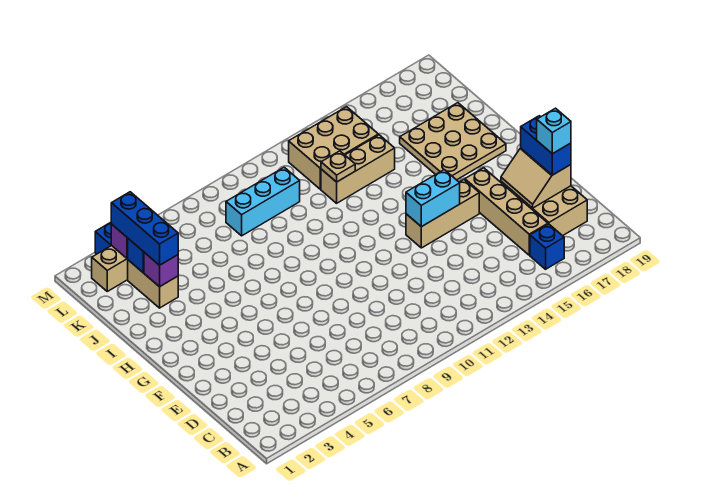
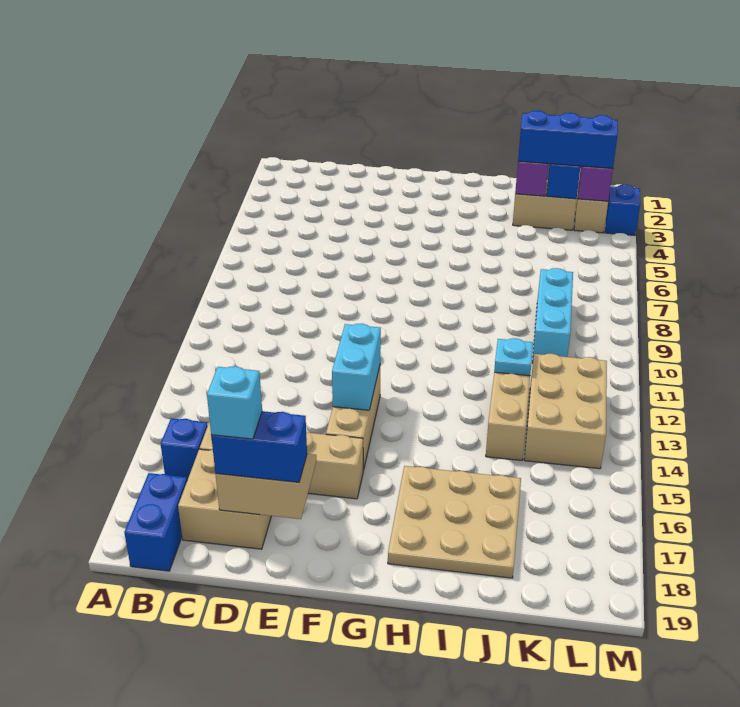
none -> blue 1x2 brick [124,473,187,571]
tan 1x1 plate [321,151,355,182] -> cyan 1x1 plate [494,338,533,376]

